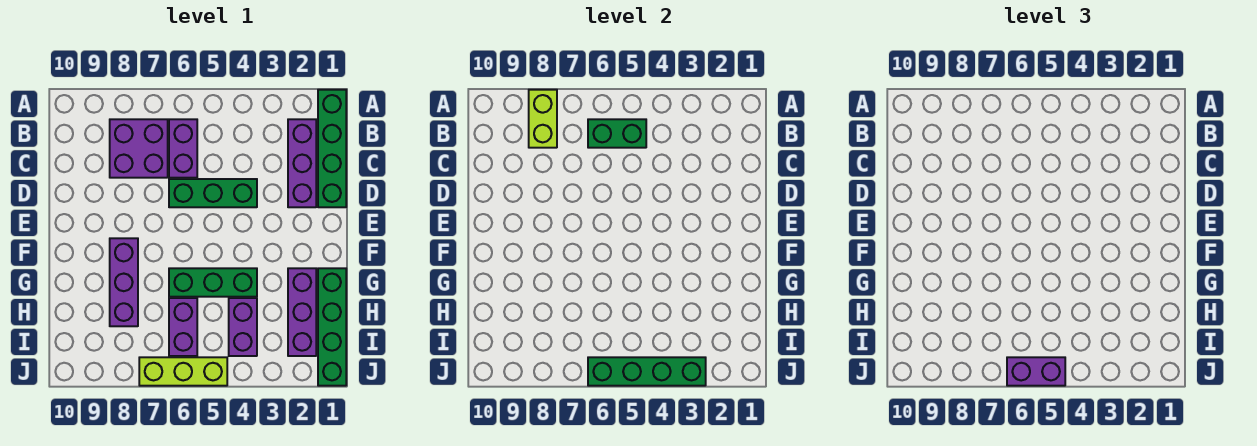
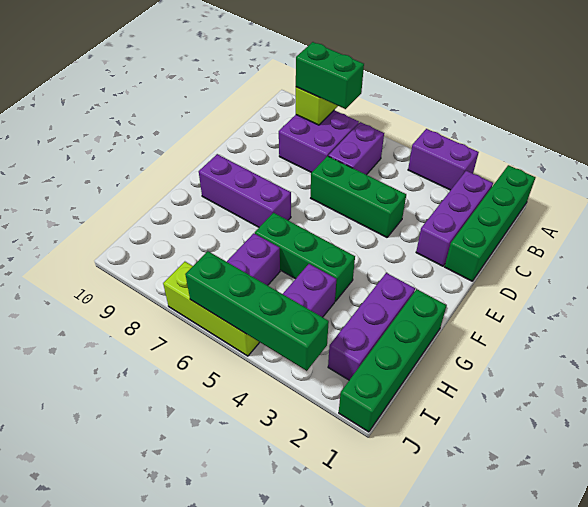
green 1x2 brick [588,119,646,148] -> green 1x2 brick moved to [296,42,364,109]
purple 1x3 brick [110,238,138,326] -> purple 1x3 brick turned to [199,154,291,227]
purple 1x2 brick [1007,357,1065,386] -> purple 1x2 brick moved to [408,129,479,190]

